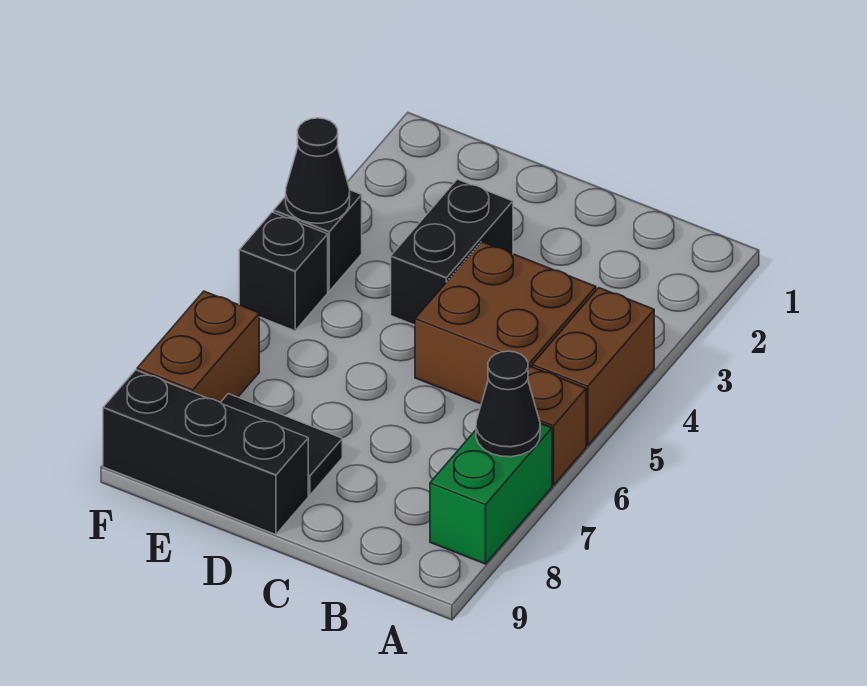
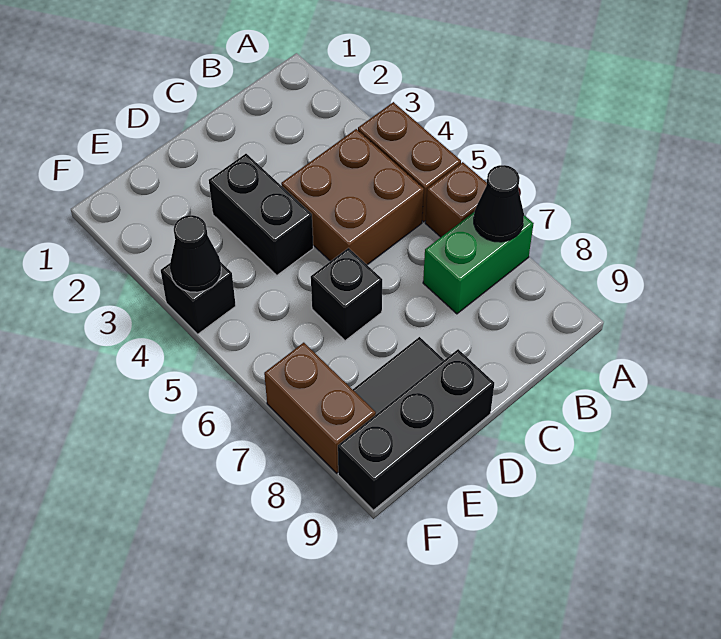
green 1x2 brick [430,423,552,564] -> green 1x2 brick turned to [423,212,534,314]
black 1x1 brick [239,212,328,331] -> black 1x1 brick moved to [311,248,382,341]

